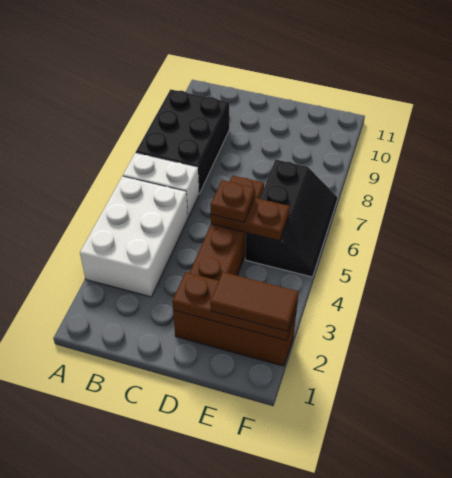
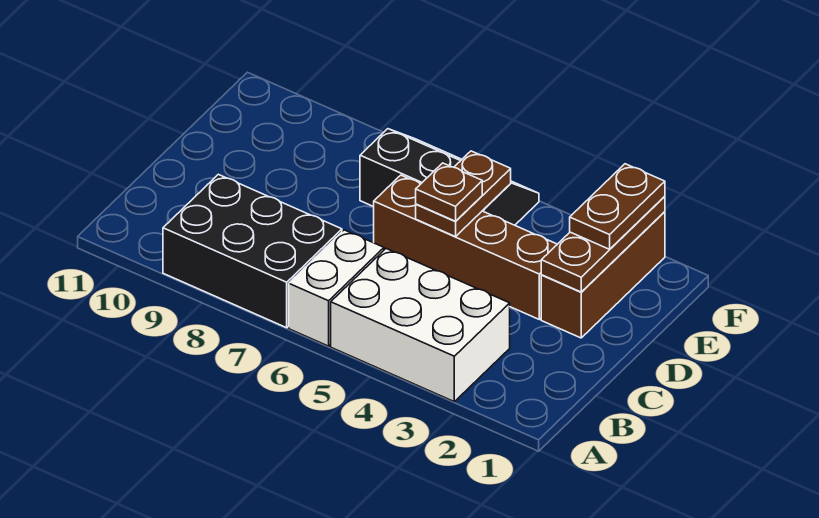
brown 1x2 tile [210,272,299,331] -> brown 1x2 plate [570,164,665,249]

